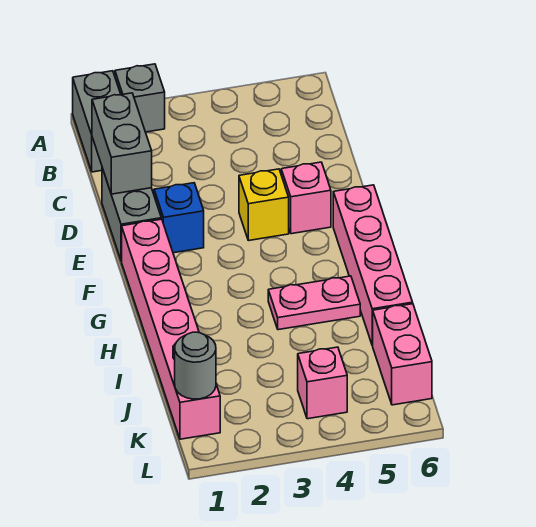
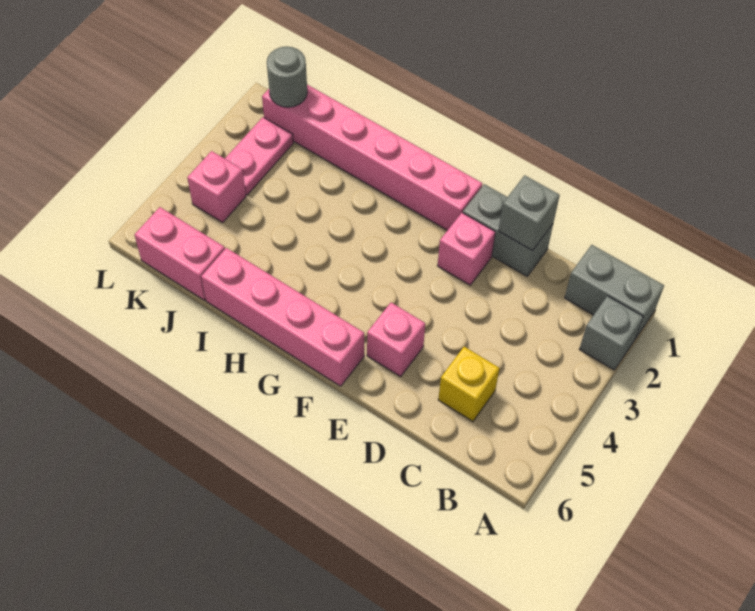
grey 1x2 brick [92,93,152,194] -> grey 1x1 brick [498,175,560,251]
blue 1x1 brick [154,183,204,253] -> pink 1x1 brick [438,213,495,285]
yellow 1x1 brick [239,169,289,241] -> yellow 1x1 brick moved to [438,347,500,421]
pink 1x2 plate [268,276,360,330] -> pink 1x2 plate moved to [225,117,293,195]

